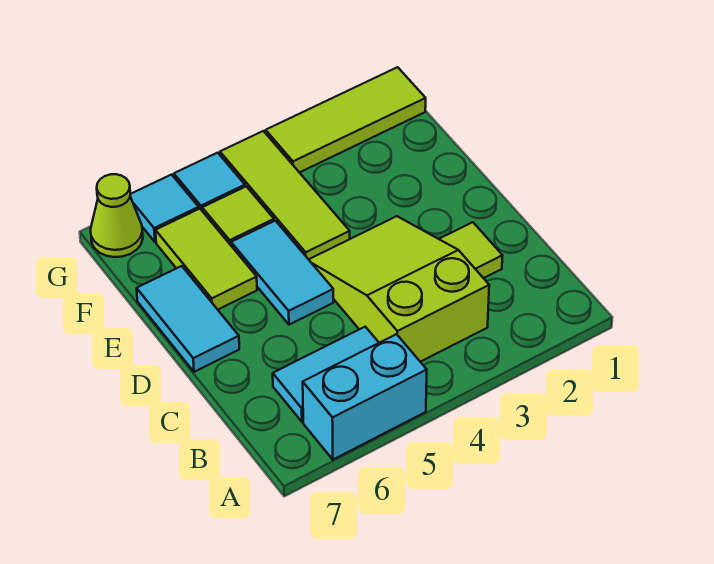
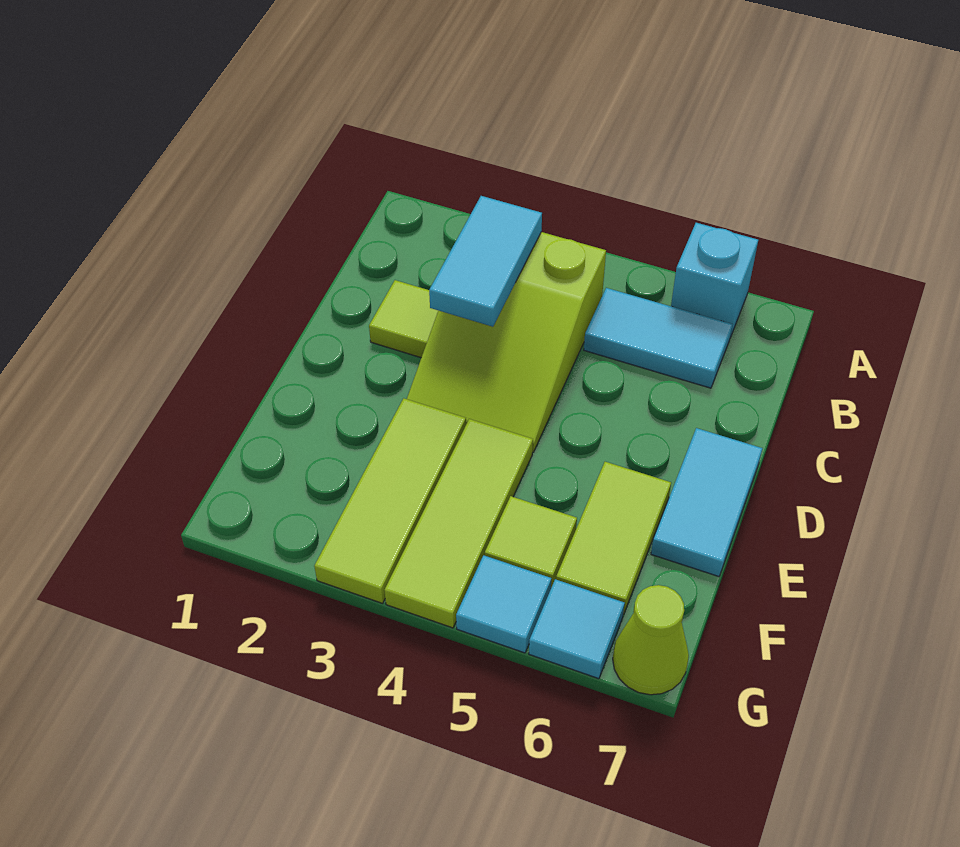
cyan 1x2 brick [303,334,427,459] -> cyan 1x1 brick [671,223,758,338]
cyan 1x2 tile [231,221,333,325] -> cyan 1x2 tile moved to [429,196,542,327]
lime 1x3 tile [266,67,426,173] -> lime 1x3 tile turned to [314,398,466,603]

